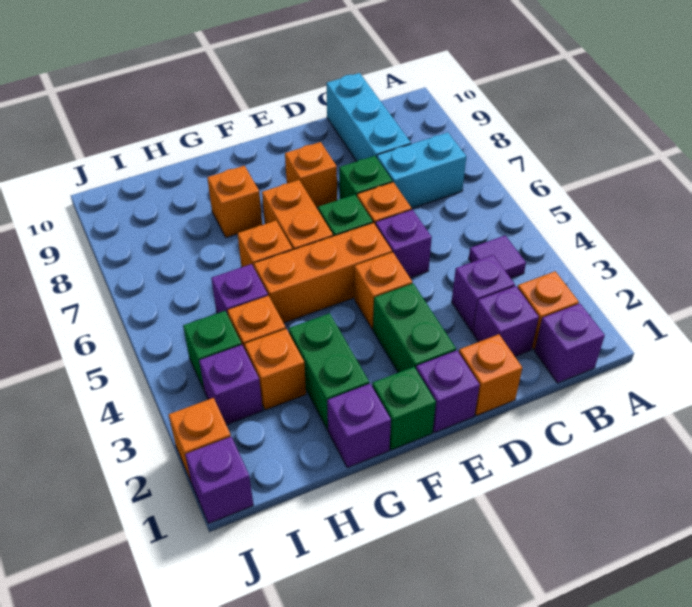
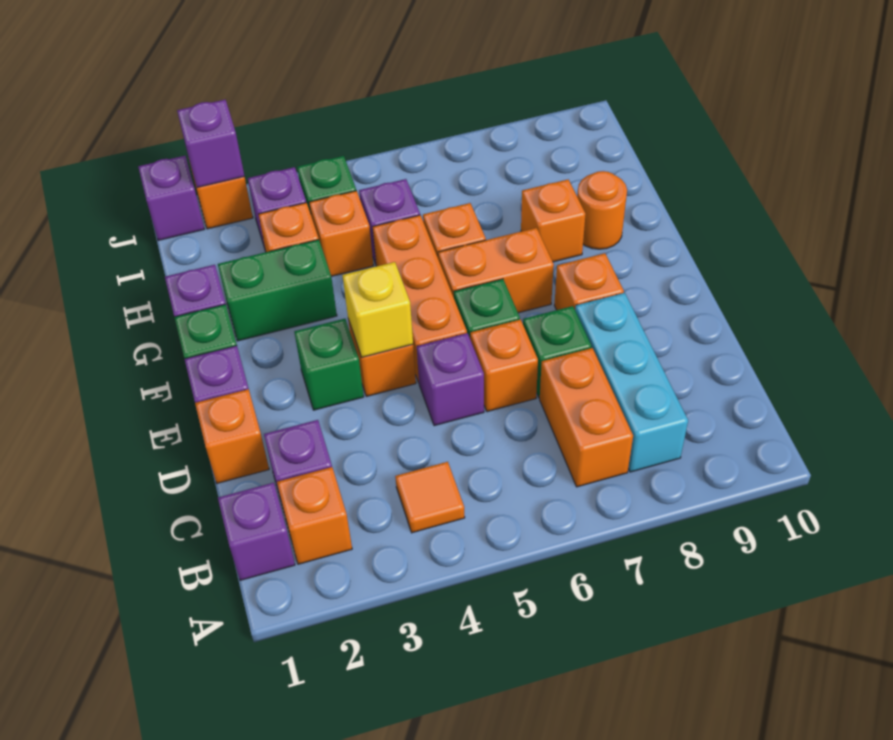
purple 1x1 tile [469,236,526,278] -> orange 1x1 tile [395,462,465,533]
cyan 1x2 brick [377,132,466,208] -> orange 1x2 brick [540,348,633,487]
purple 1x1 brick [452,255,515,332] -> purple 1x1 brick moved to [177,100,245,187]
cyan 1x3 brick [326,73,411,161] -> cyan 1x3 brick turned to [575,293,688,472]
green 1x2 brick [373,283,456,373] -> green 1x1 brick [294,319,364,410]
none -> yellow 1x1 brick [343,262,413,358]
none -> orange 1x1 round brick [577,171,627,249]

